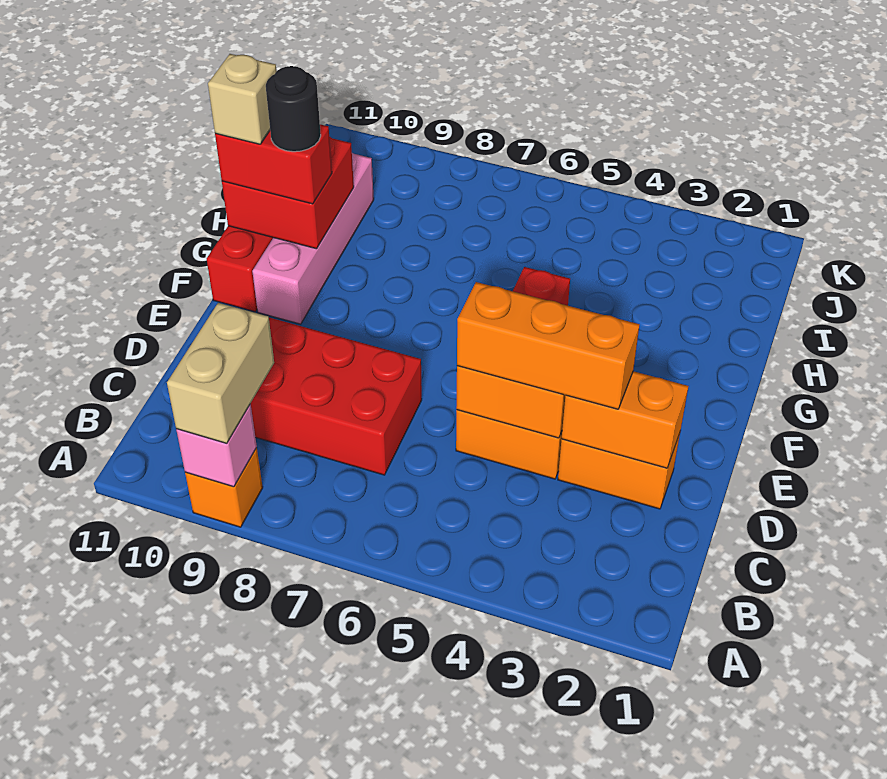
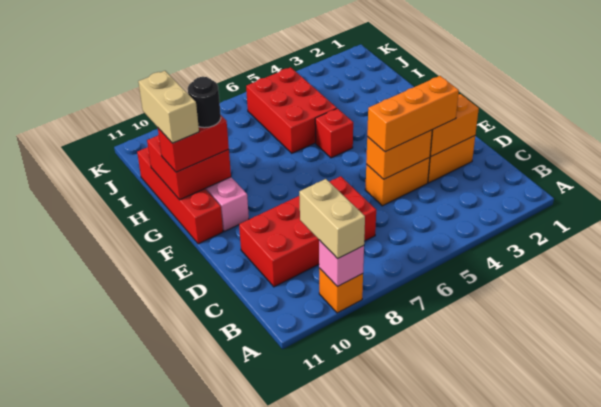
tan 1x1 brick [208,54,277,144] -> tan 1x2 brick [138,71,199,143]
none -> red 2x3 brick [246,67,337,153]

